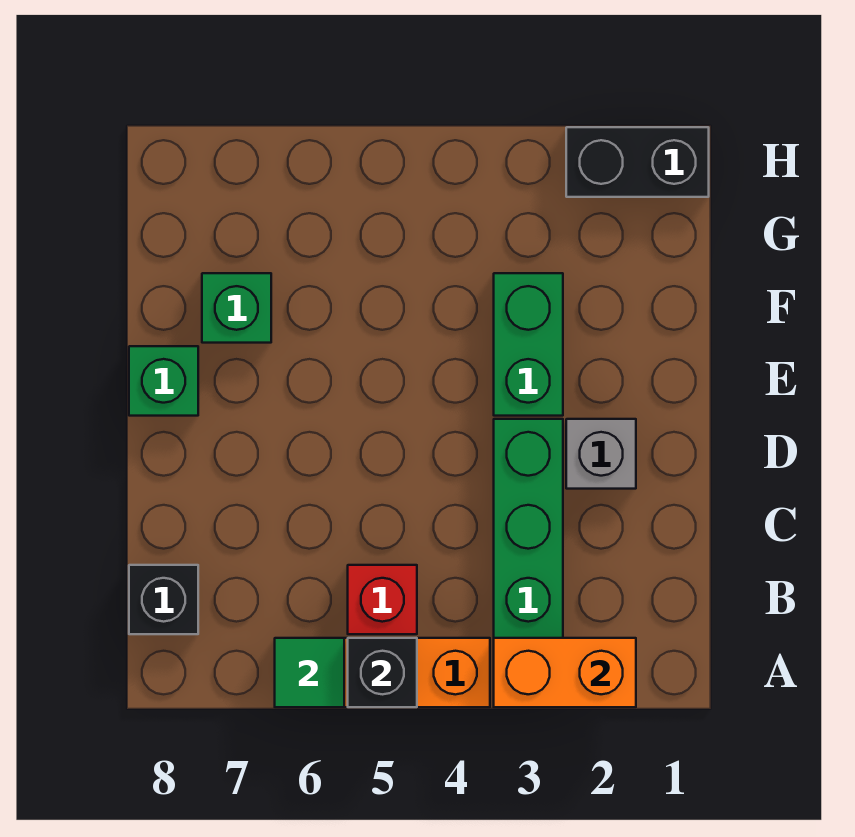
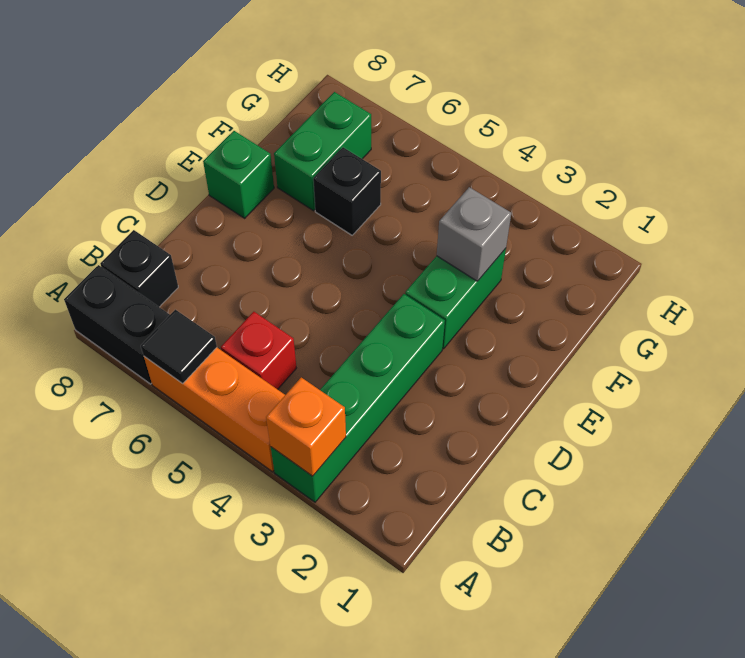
orange 1x2 brick [494,638,636,707] -> orange 1x1 brick [266,377,346,476]
black 1x1 brick [348,638,417,707] -> black 1x1 brick moved to [313,147,381,235]
green 1x1 tile [275,638,344,707] -> black 1x1 tile [141,310,217,384]
grey 1x1 brick [566,419,636,489] -> grey 1x1 brick moved to [437,187,511,281]
green 1x1 brick [202,273,271,343] -> green 1x2 brick [274,92,371,211]
black 1x2 brick [566,127,709,197] -> black 1x2 brick moved to [64,265,170,384]

